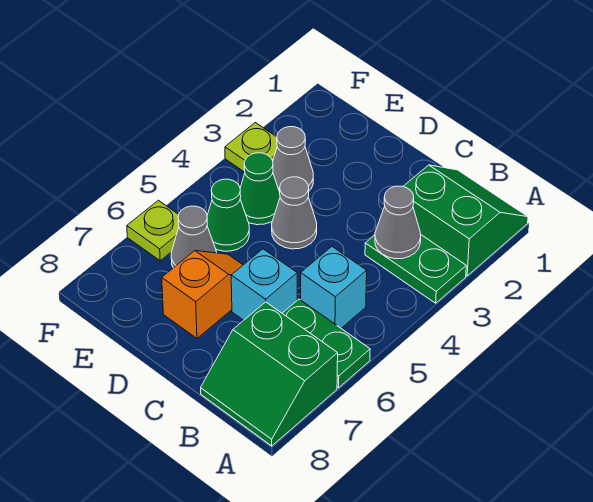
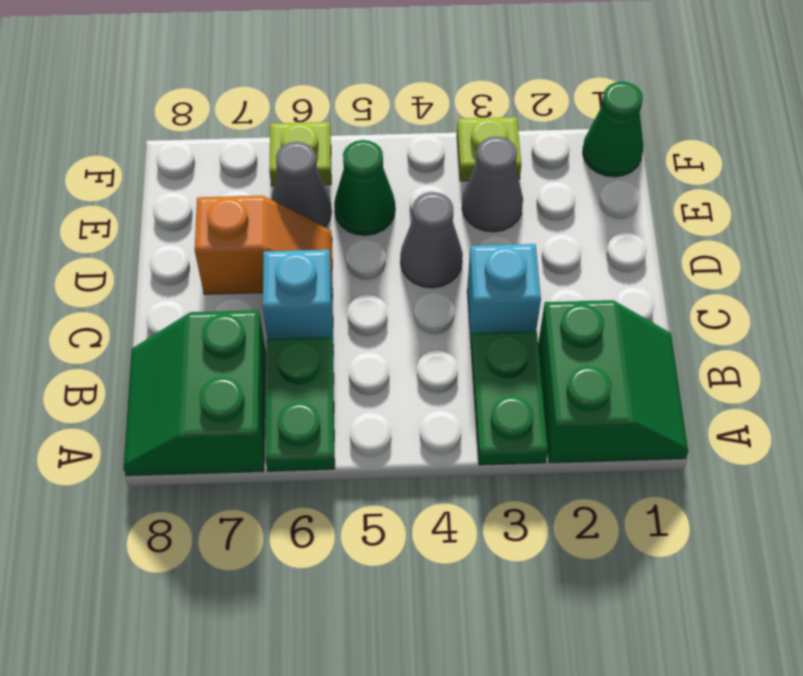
grey 1x1 cone [375,186,421,259] -> none
cyan 1x1 brick [301,247,367,328] -> cyan 1x1 brick moved to [467,244,541,340]
green 1x1 cone [240,153,280,225] -> green 1x1 cone moved to [583,82,643,177]

